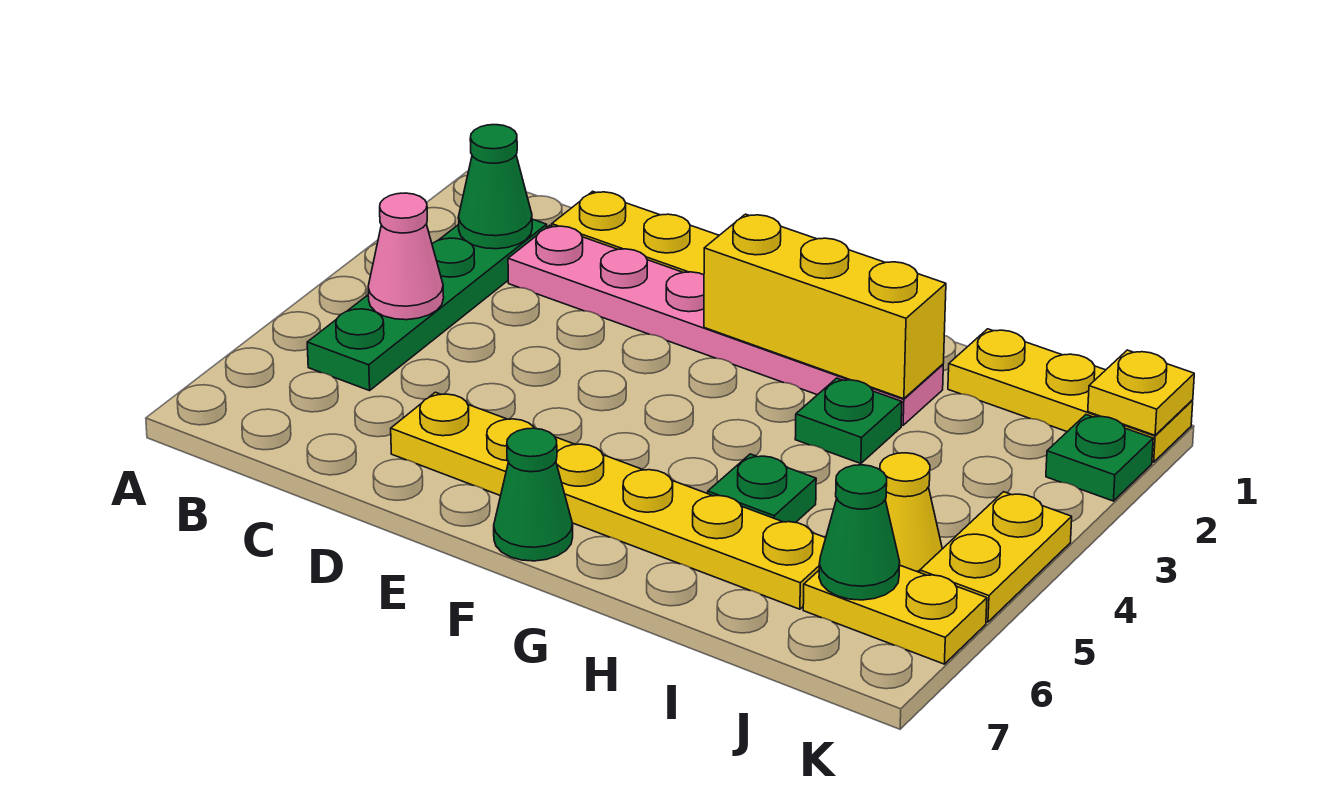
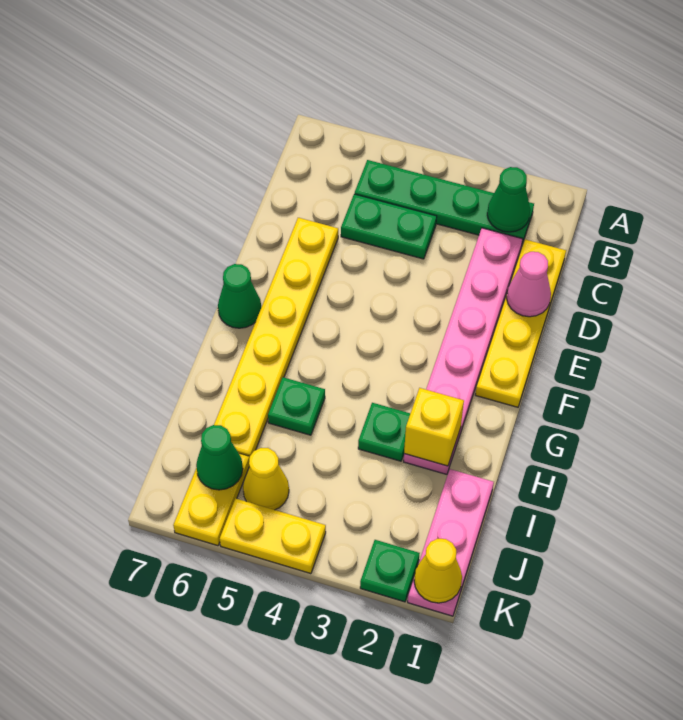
pink 1x1 cone [368,193,444,320] -> pink 1x1 cone moved to [507,252,551,317]
none -> green 1x2 plate [341,194,437,259]
yellow 1x3 brick [704,214,946,399] -> yellow 1x1 brick [404,388,464,466]
yellow 1x3 plate [948,329,1193,462] -> pink 1x3 plate [408,469,494,616]
yellow 1x1 plate [1088,350,1194,435] -> yellow 1x1 cone [414,539,462,603]

